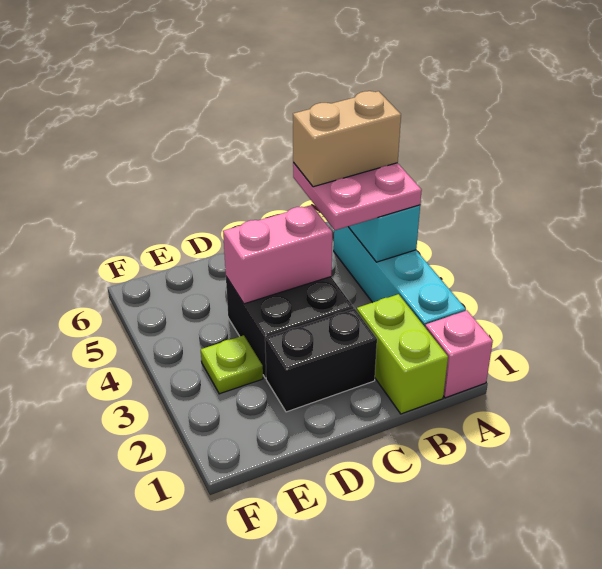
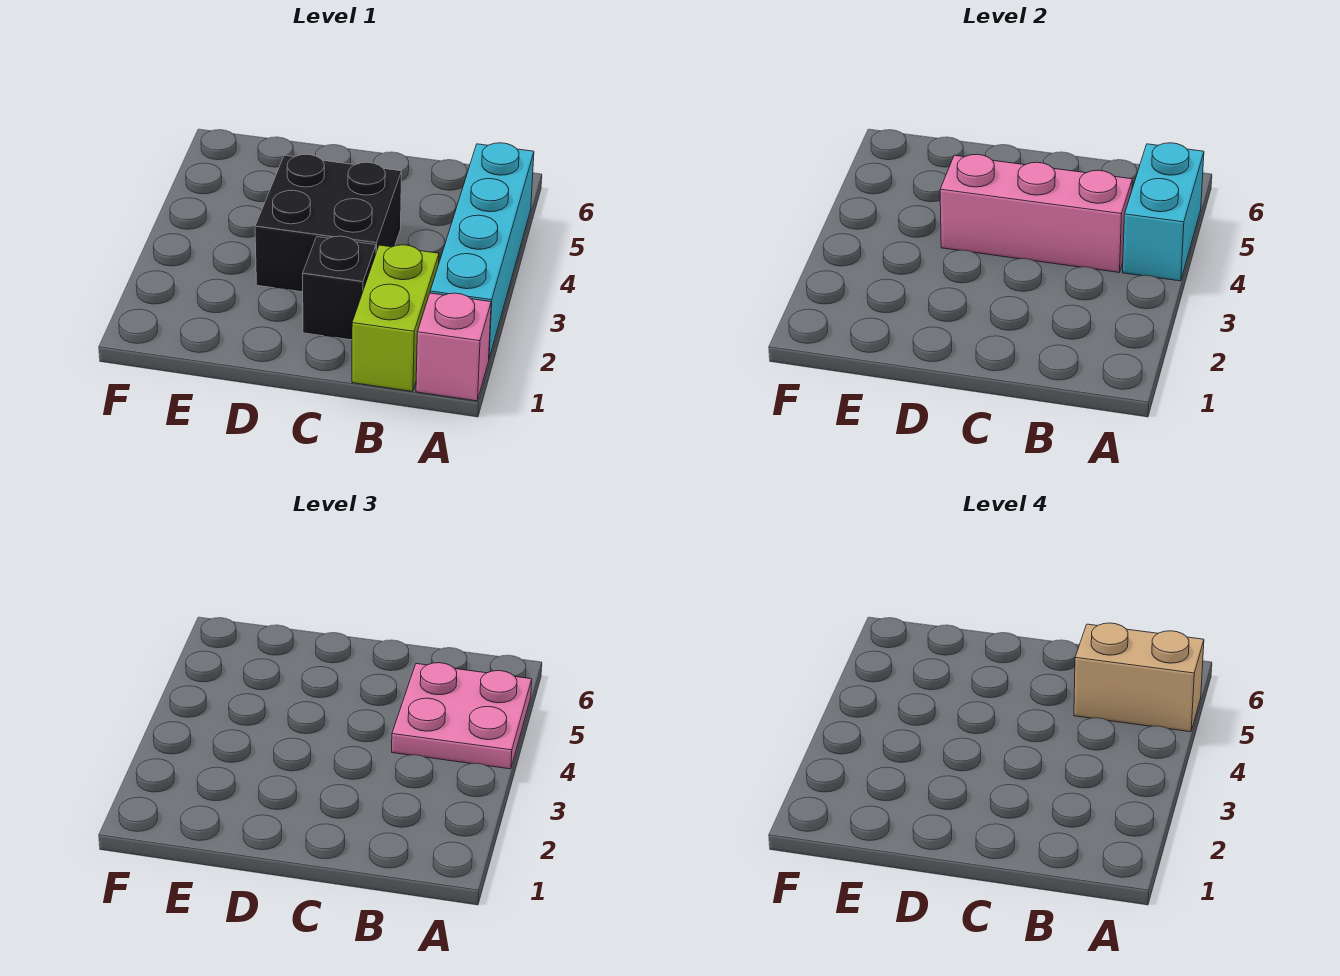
black 1x2 brick [265,309,377,412] -> black 1x1 brick [303,236,376,340]
pink 1x2 brick [223,205,332,304] -> pink 1x3 brick [940,154,1132,272]
lime 1x1 plate [201,335,263,394] -> none

